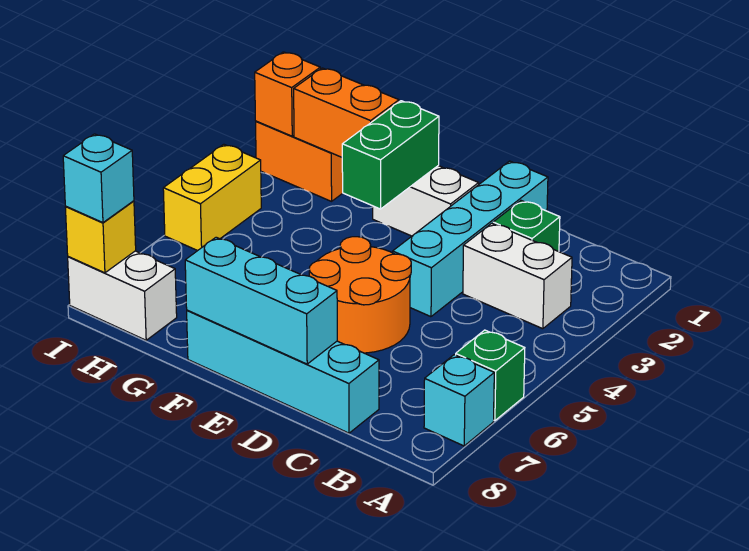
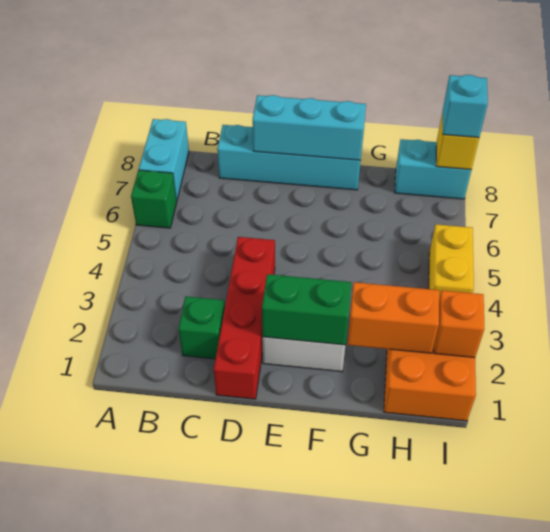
cyan 1x1 brick [424,355,494,446] -> cyan 1x2 brick [139,119,189,201]
white 1x2 brick [463,223,572,329] -> none
cyan 1x4 brick [393,161,548,317] -> red 1x4 brick [214,237,275,399]
orange 2x2 round brick [309,237,411,353] -> none
green 1x2 brick [342,101,439,209] -> green 1x2 brick turned to [262,274,351,345]
white 1x2 brick [68,251,177,340] -> cyan 1x2 brick [395,139,471,199]

